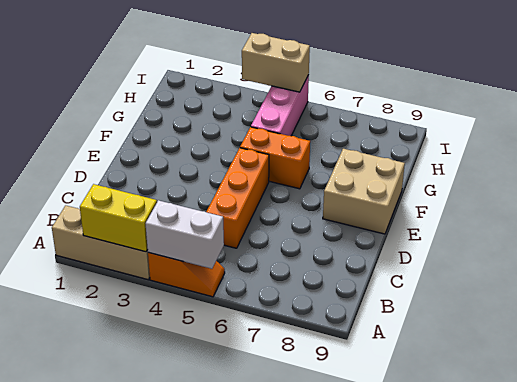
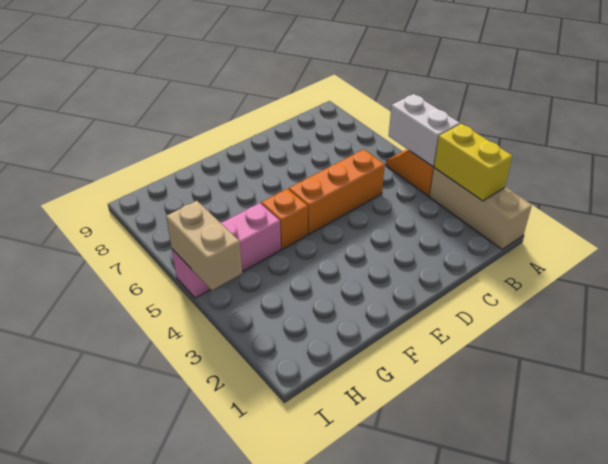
tan 2x2 brick [323,149,405,234] -> none
orange 1x2 brick [240,127,310,189] -> orange 1x1 brick [261,189,308,249]

